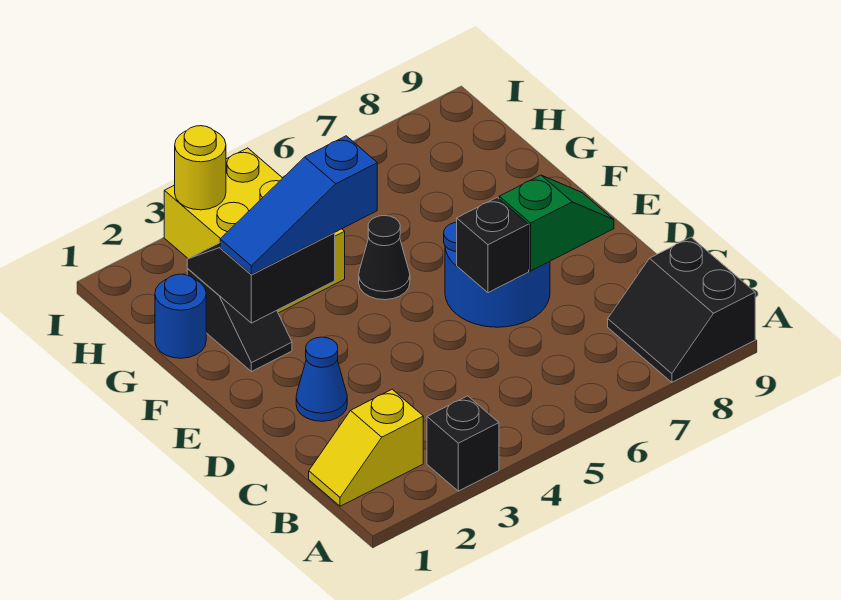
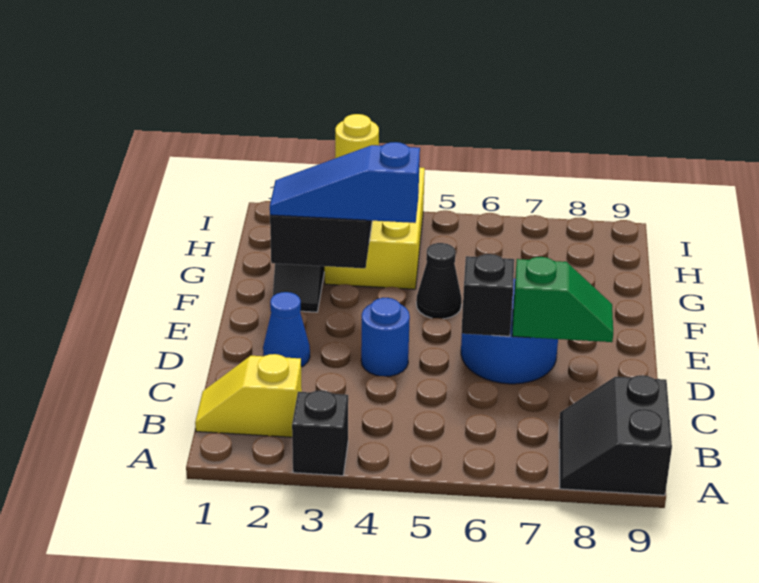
blue 1x1 round brick [155,274,206,358] -> blue 1x1 round brick moved to [361,298,410,376]

